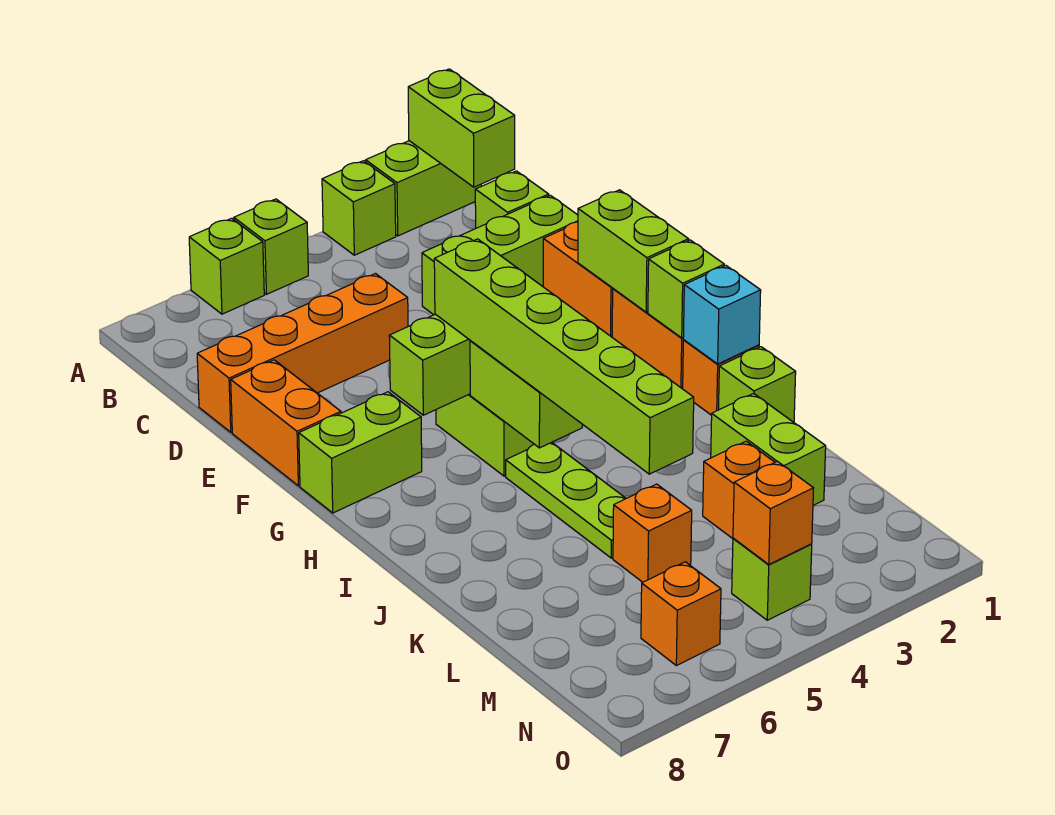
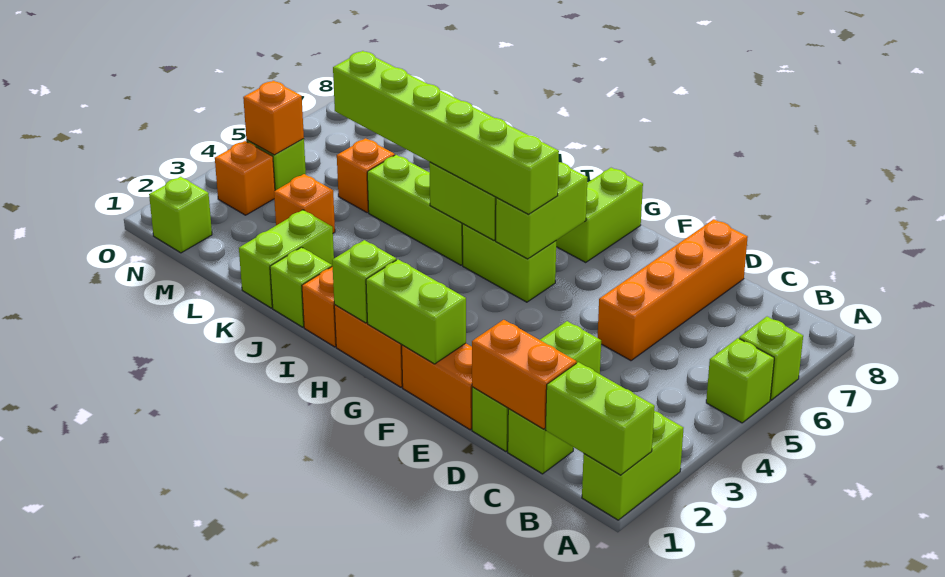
lime 1x1 brick [322,161,396,255] -> lime 1x1 brick moved to [149,177,212,253]
orange 1x2 brick [231,360,341,486] -> orange 1x2 brick moved to [472,320,577,429]
cyan 1x1 brick [683,266,761,364] -> none
lime 1x3 plate [506,442,626,558] -> lime 1x3 brick [367,155,463,265]
lime 1x2 brick [711,394,826,505] -> lime 1x2 brick turned to [239,210,334,308]
orange 1x1 brick [641,562,721,666] -> orange 1x1 brick moved to [215,141,275,215]

